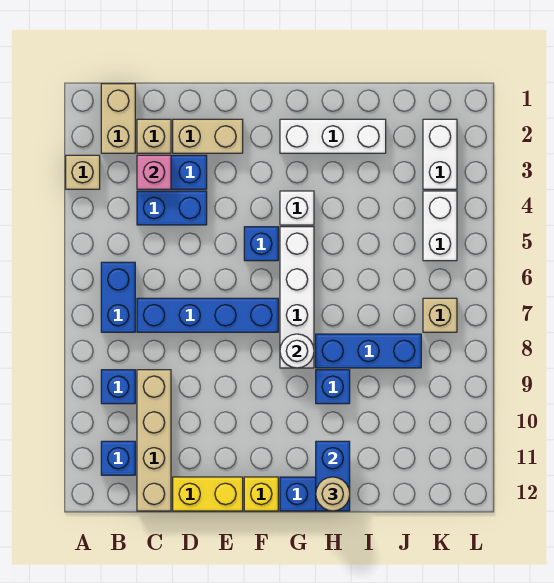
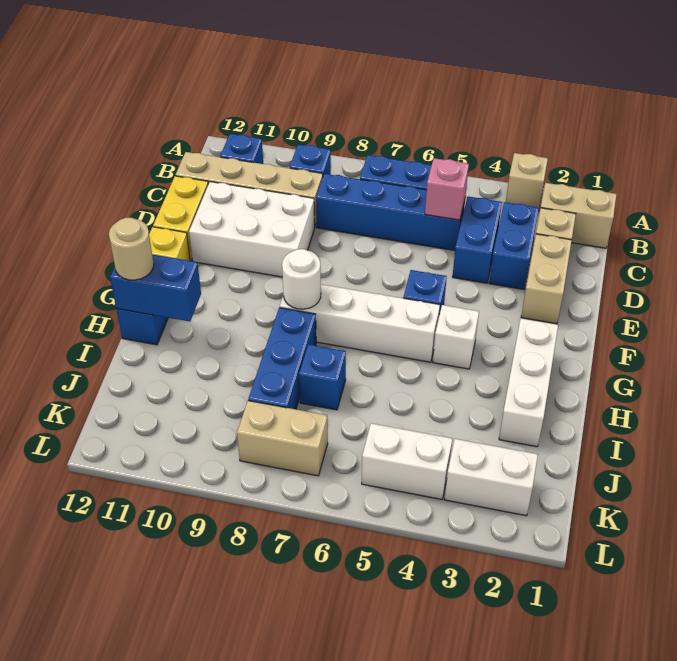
pink 1x1 brick [137,155,171,189] -> pink 1x1 brick moved to [425,158,469,220]
blue 1x4 brick [137,298,278,332] -> blue 1x4 brick turned to [316,174,465,250]
none -> white 2x3 brick [189,182,315,277]
blue 1x1 brick [316,370,350,404] -> blue 1x1 brick moved to [299,344,346,410]
tan 1x1 brick [423,298,457,332] -> tan 1x2 brick [237,401,328,476]

